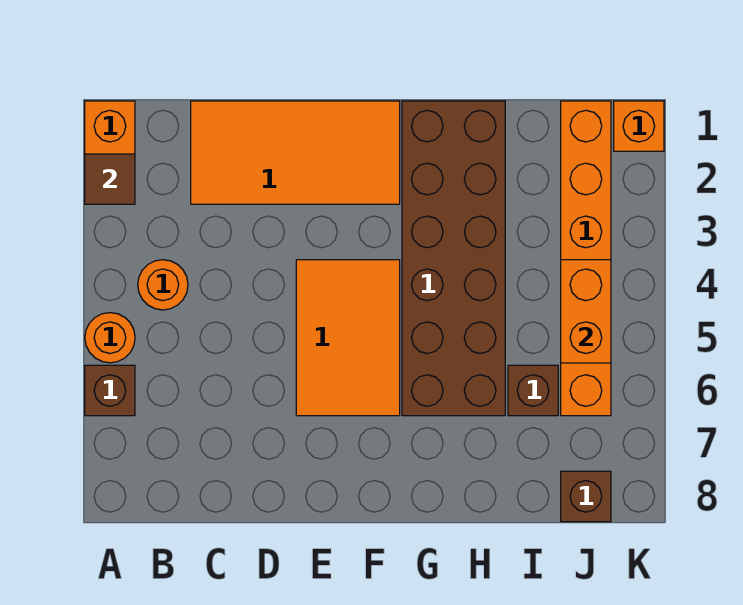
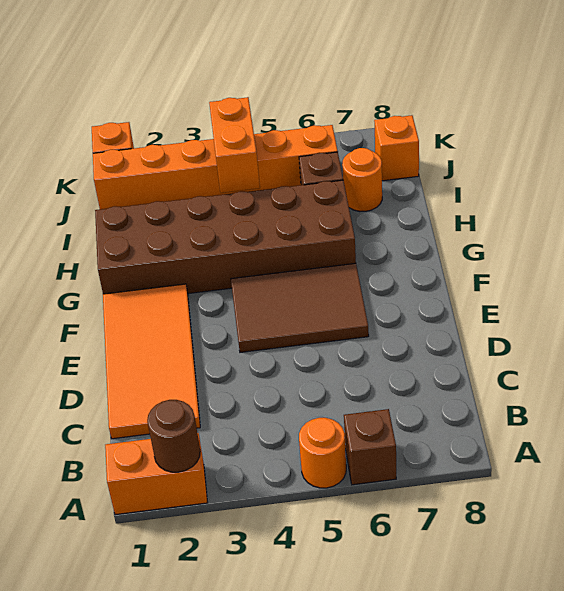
brown 1x1 tile [85,154,135,204] -> brown 1x1 round brick [147,400,200,472]
orange 1x1 round brick [138,260,188,310] -> orange 1x1 round brick moved to [342,148,382,211]
orange 2x3 tile [296,260,400,416] -> brown 2x3 tile [231,263,369,352]
orange 1x2 brick [561,260,611,363] -> orange 1x2 brick turned to [209,97,260,193]
brown 1x1 brick [561,471,611,522] -> orange 1x1 brick [374,115,419,181]

